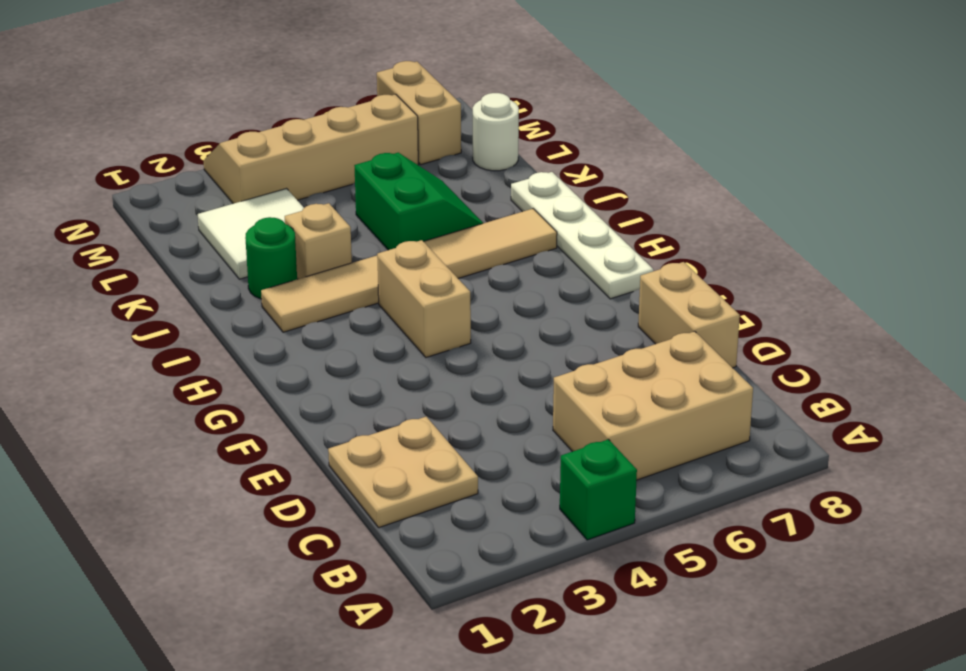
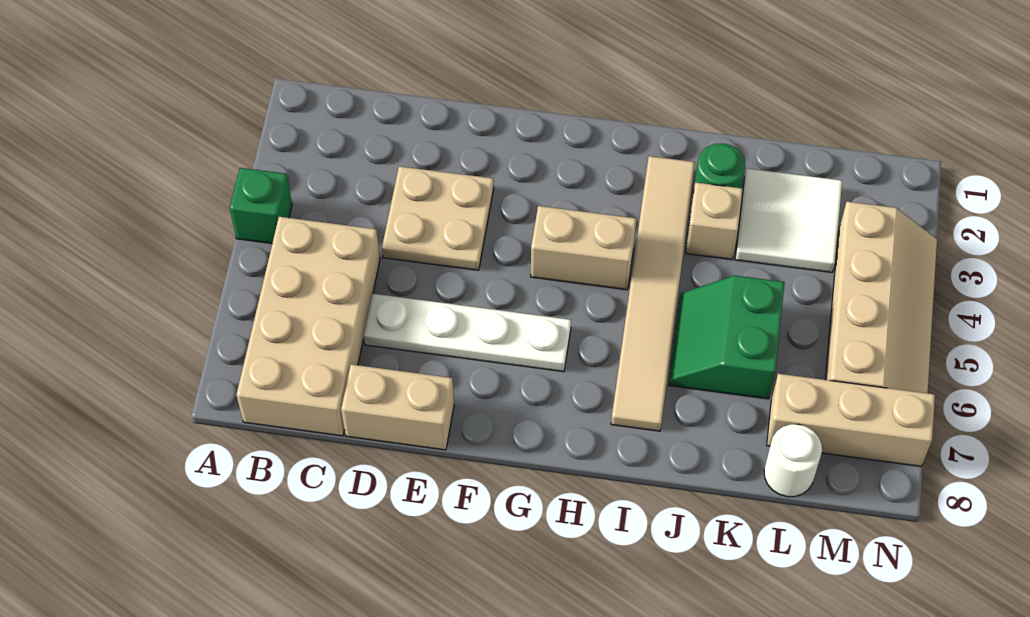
tan 2x3 brick [553,331,753,480] -> tan 2x4 brick [236,217,380,436]
tan 2x2 plate [328,417,478,528] -> tan 2x2 plate moved to [382,166,494,270]
white 1x4 plate [511,172,653,299] -> white 1x4 plate moved to [363,294,571,372]
green 2x2 slope [354,153,483,250] -> green 2x2 slope turned to [669,275,785,399]
tan 1x2 brick [377,61,461,165] -> tan 1x3 brick [767,374,935,466]

